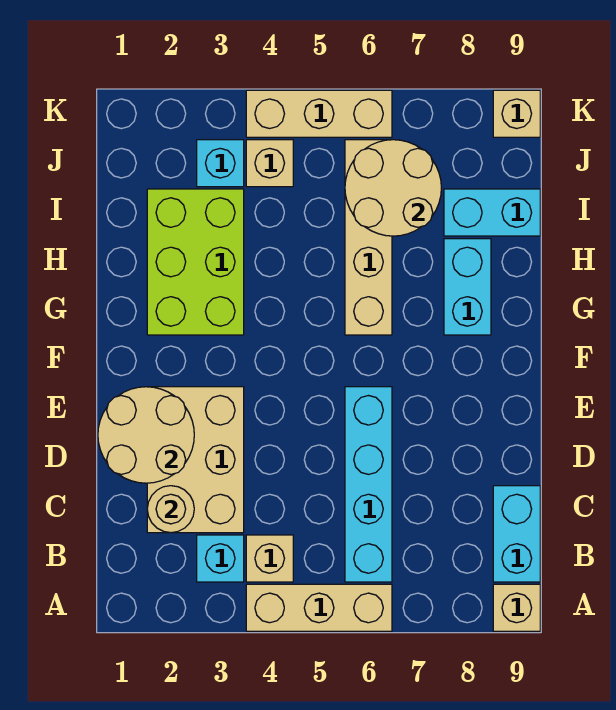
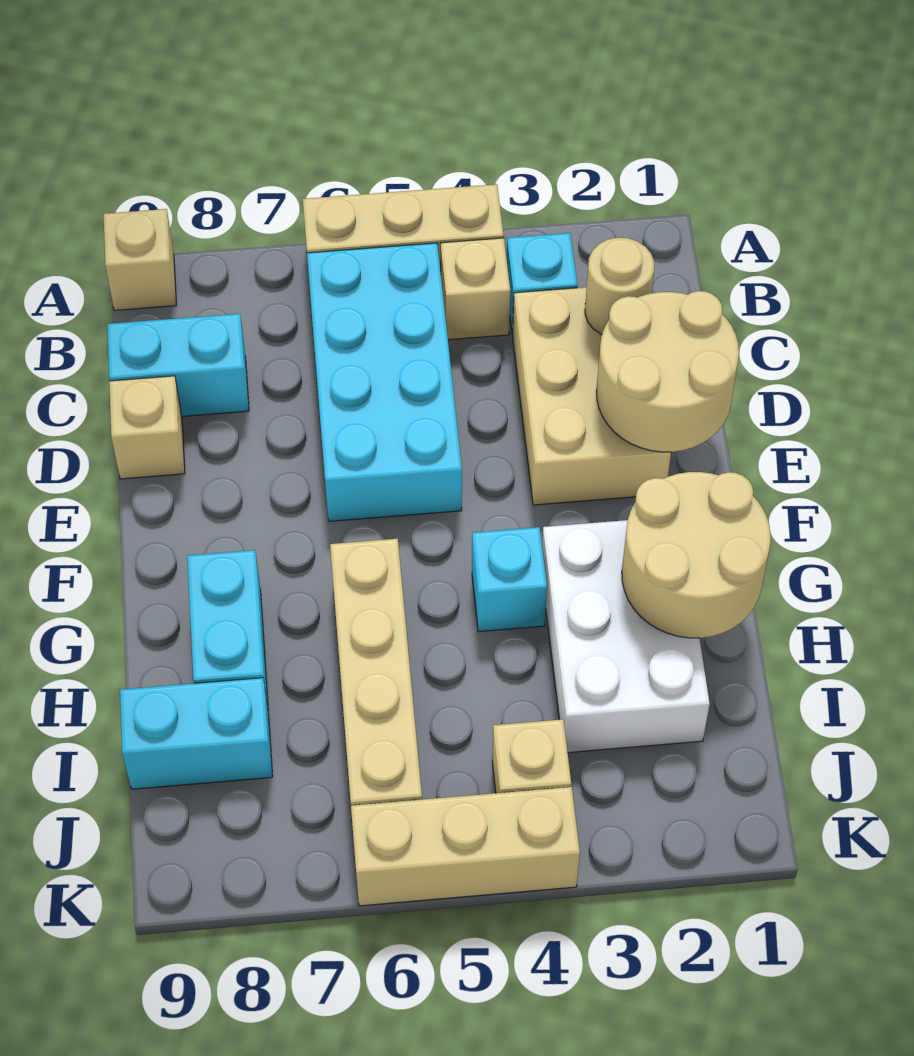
cyan 1x4 brick [345,387,392,582] -> cyan 2x4 brick [307,243,462,521]
cyan 1x2 brick [493,486,540,582] -> cyan 1x2 brick turned to [107,314,249,416]
lime 2x3 brick [147,189,244,335] -> white 2x3 brick [542,520,710,753]
tan 2x2 round brick [345,140,441,236] -> tan 2x2 round brick moved to [622,472,771,638]
cyan 1x1 brick [197,140,244,187] -> cyan 1x1 brick moved to [472,527,547,632]
tan 1x1 brick [493,90,540,137] -> tan 1x1 brick moved to [109,376,185,479]

